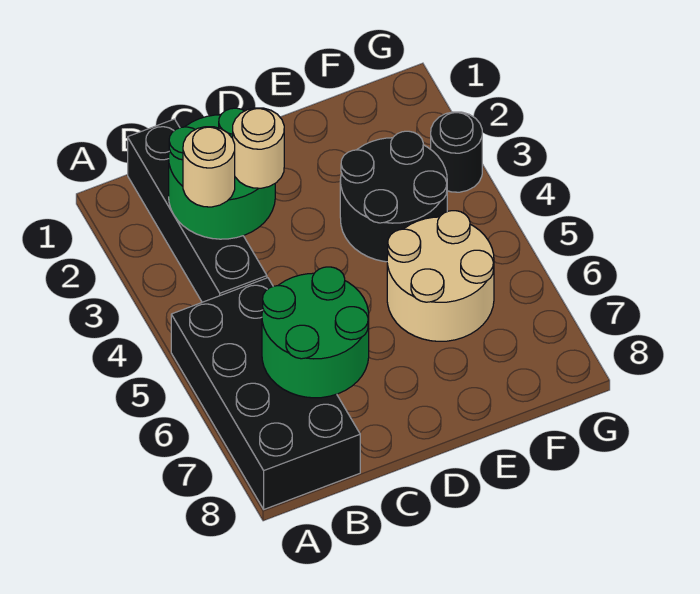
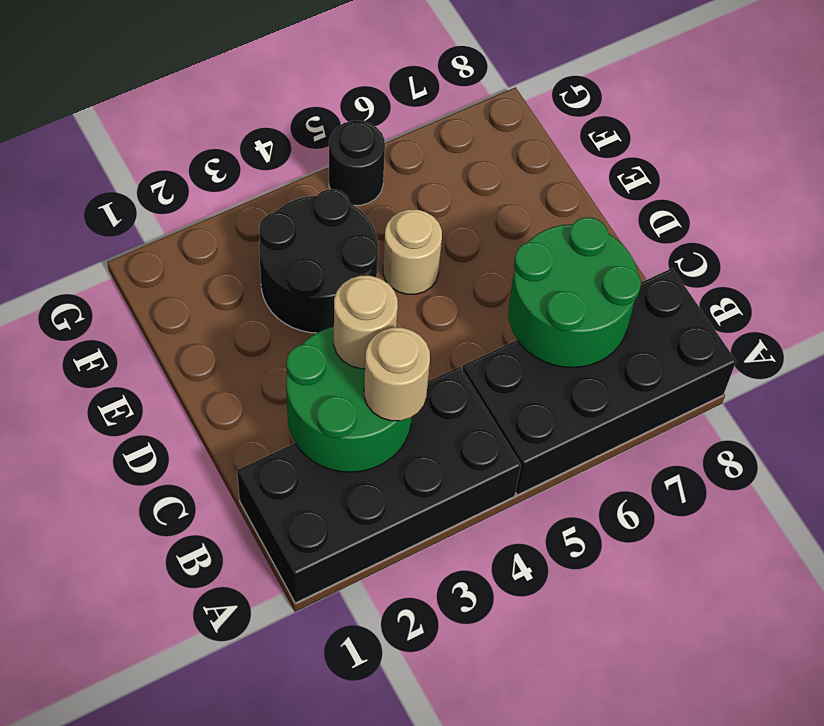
black 1x4 brick [128,119,267,302] -> black 2x4 brick [237,367,521,603]
tan 2x2 round brick [387,211,494,341] -> tan 1x1 round brick [383,210,442,294]
black 1x1 round brick [431,112,482,192] -> black 1x1 round brick moved to [329,121,385,205]

